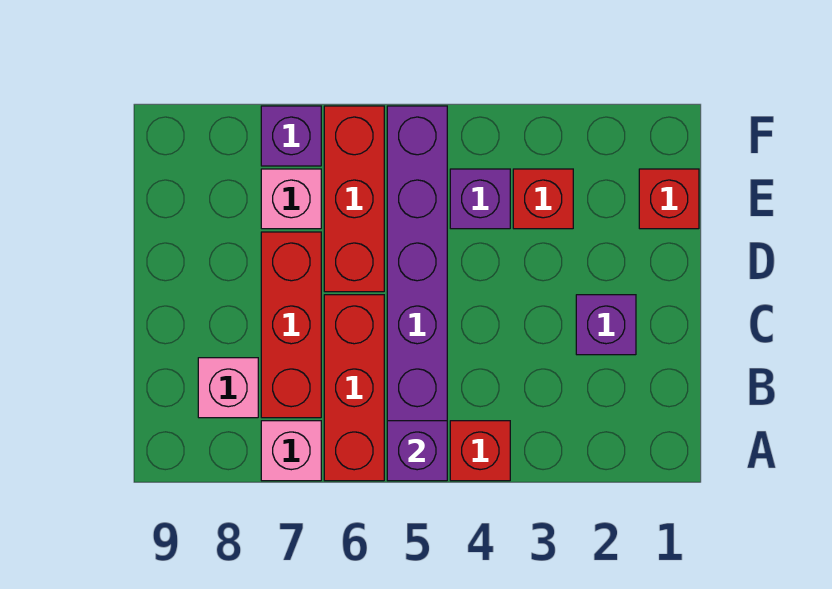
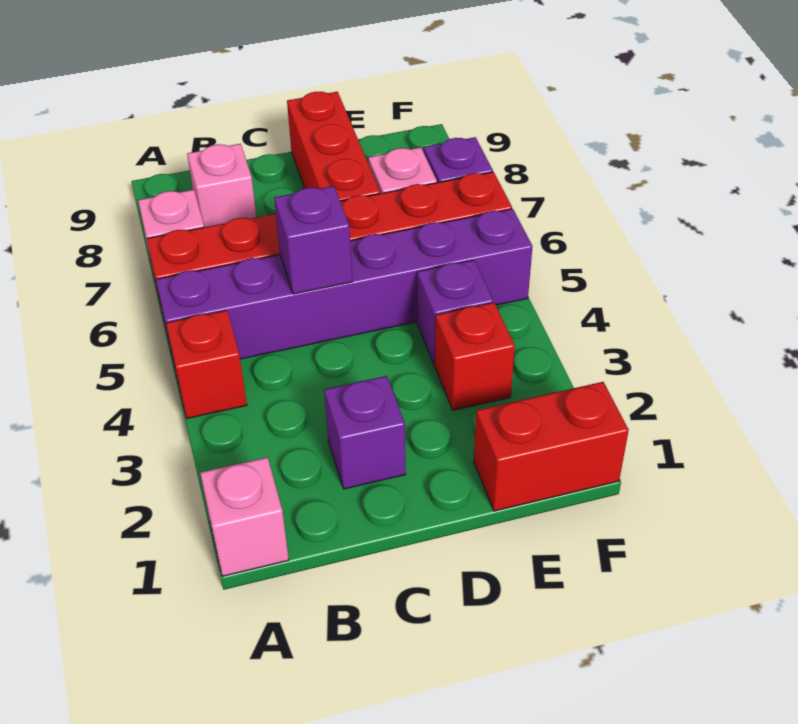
none -> pink 1x1 brick [200,457,289,576]
purple 1x1 brick [387,421,447,481] -> purple 1x1 brick moved to [274,186,352,294]
red 1x3 brick [261,232,321,418] -> red 1x3 brick turned to [287,92,380,201]
red 1x1 brick [639,169,699,229] -> red 1x2 brick [474,382,629,511]

